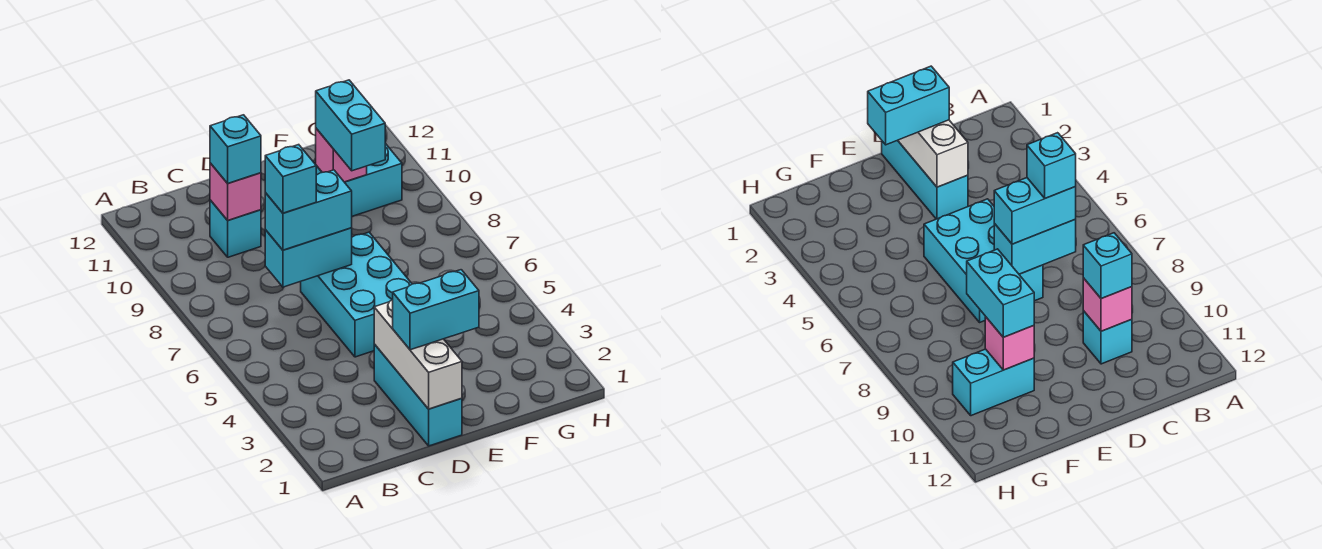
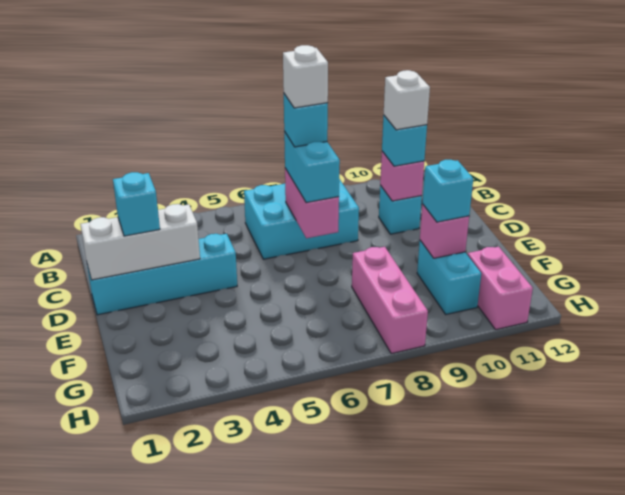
cyan 1x2 brick [265,228,352,287] -> pink 1x2 brick [285,168,339,238]
none -> white 1x1 brick [283,45,328,108]
none -> white 1x1 brick [384,70,430,130]
cyan 1x3 brick [374,344,462,446] -> cyan 1x4 brick [87,234,237,315]
cyan 1x2 brick [393,270,479,350] -> cyan 1x1 brick [113,172,160,236]
cyan 2x3 brick [301,232,412,357] -> cyan 2x3 brick moved to [244,179,359,259]
none -> pink 1x3 brick [352,247,428,354]
cyan 1x2 brick [316,80,385,171] -> cyan 1x1 brick [422,160,473,222]
none -> pink 1x2 brick [467,247,533,330]

